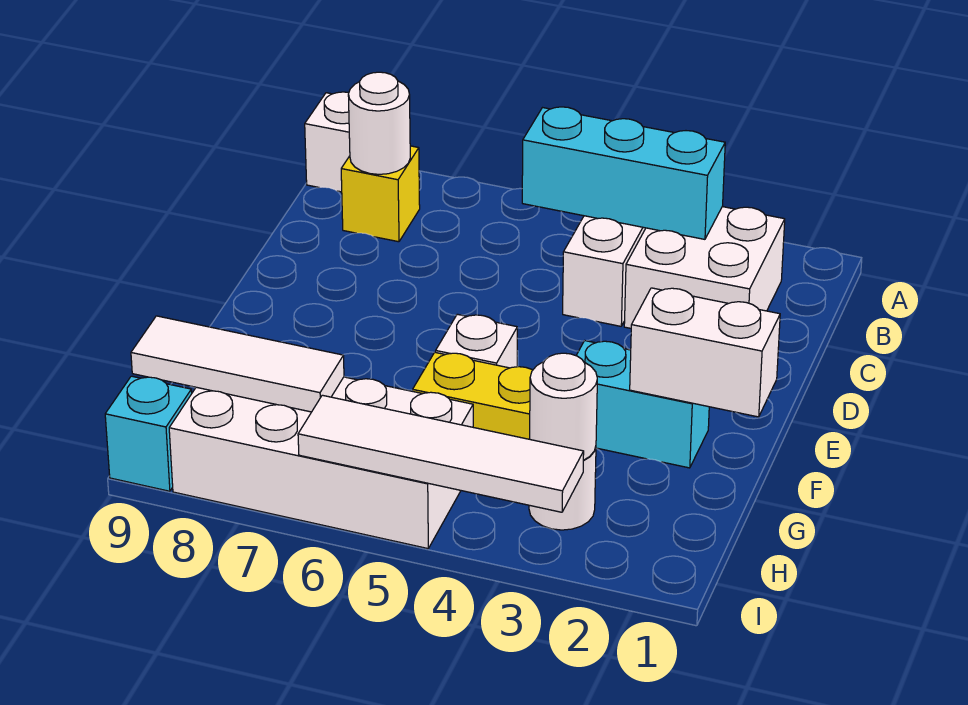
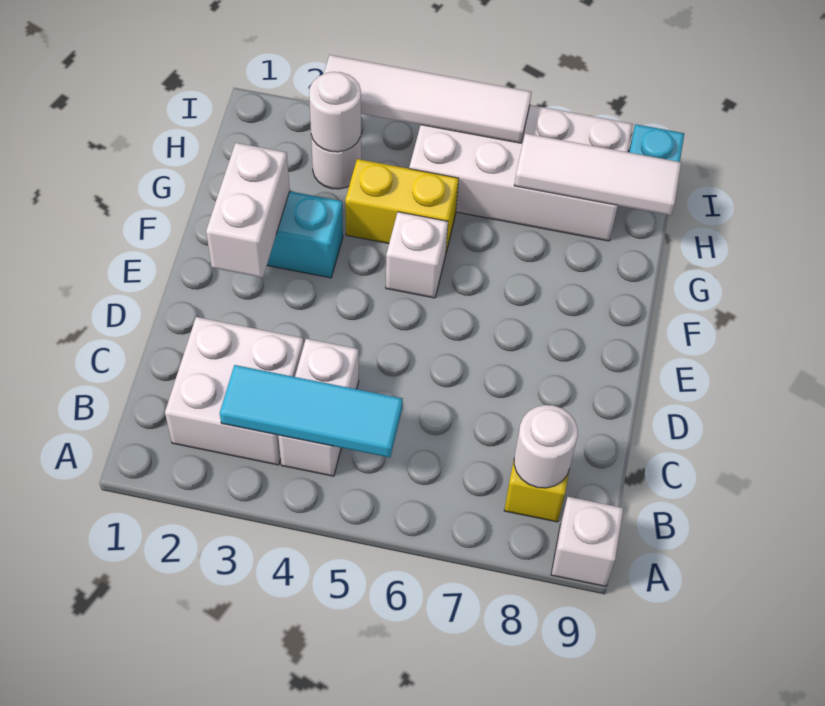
cyan 1x3 brick [522,107,725,239] -> cyan 1x3 tile [220,365,403,458]
white 1x2 brick [630,288,780,417] -> white 1x2 brick turned to [206,143,290,278]

